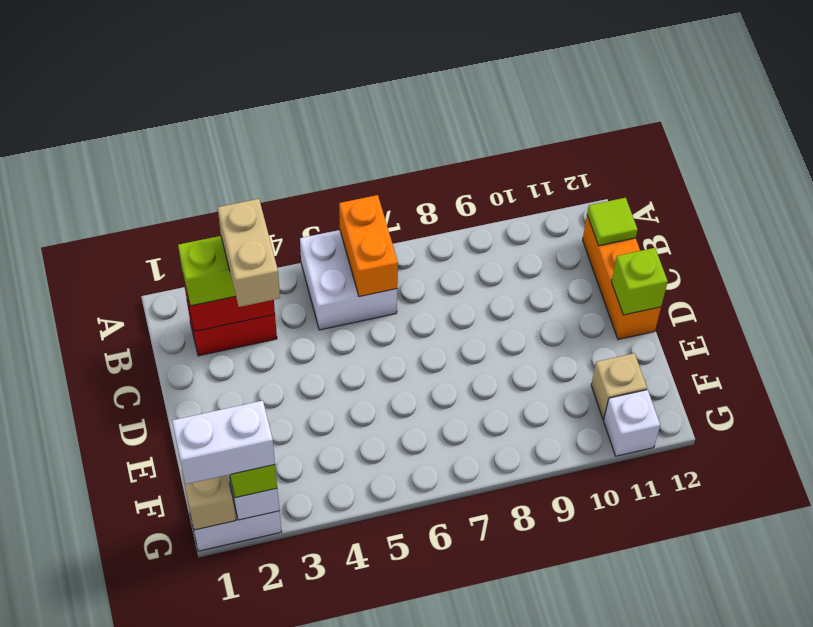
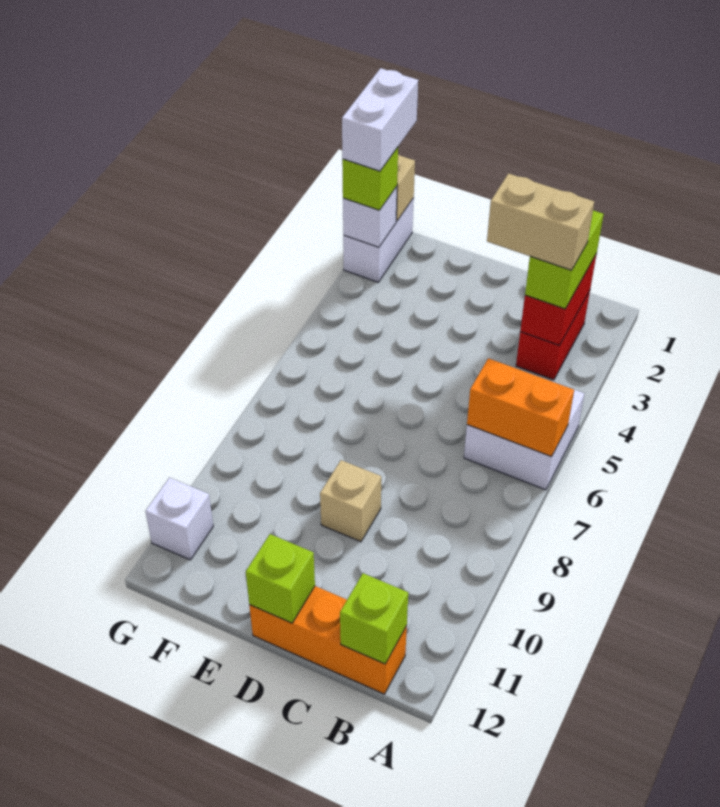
lime 1x1 tile [587,198,638,246] -> lime 1x1 brick [340,573,408,664]
tan 1x1 brick [591,353,647,419] -> tan 1x1 brick moved to [320,460,381,542]

